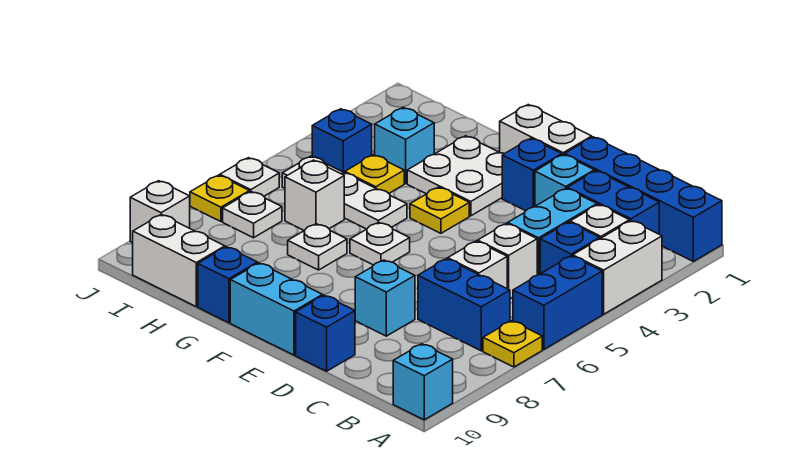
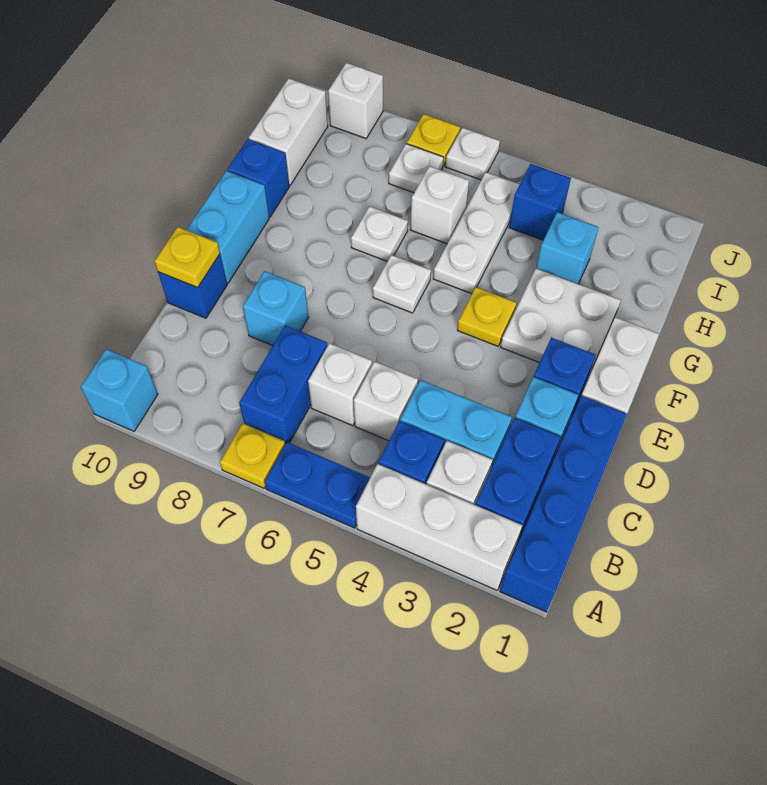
white 1x2 brick [573,221,662,314] -> white 1x3 brick [356,464,523,590]
blue 1x2 brick [513,256,602,349] -> blue 1x2 plate [265,442,370,528]
yellow 1x1 plate [345,155,404,193] -> yellow 1x1 plate moved to [155,227,220,288]

